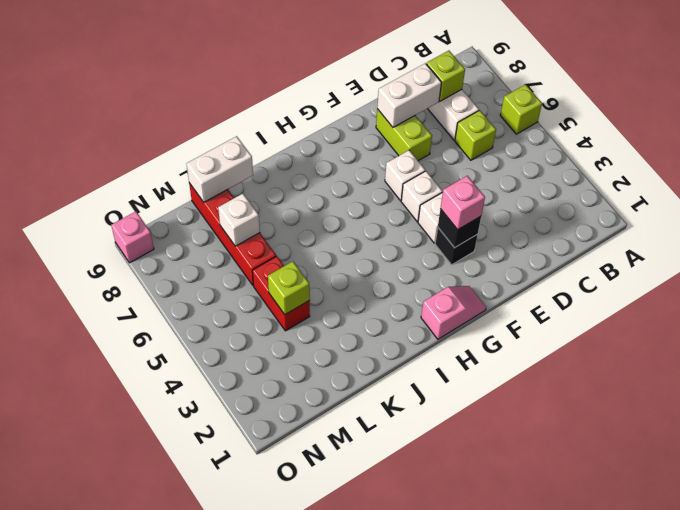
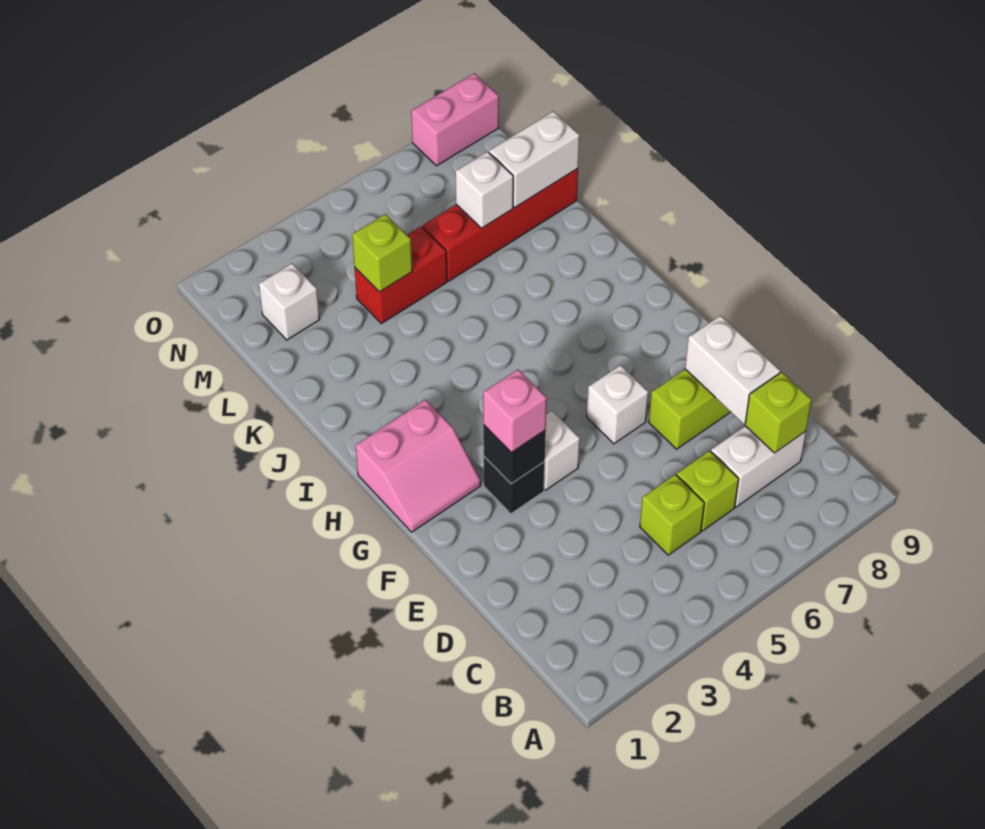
lime 1x1 brick [500,84,542,134] -> lime 1x1 brick moved to [640,474,704,555]
white 1x1 brick [401,171,442,222] -> white 1x1 brick moved to [259,263,320,340]
pink 1x2 slope [421,286,486,339] -> pink 2x2 slope [356,400,481,532]
white 1x2 brick [186,136,253,202] -> white 1x2 brick turned to [489,111,579,207]
pink 1x1 brick [111,212,154,263] -> pink 1x2 brick [411,73,499,166]

